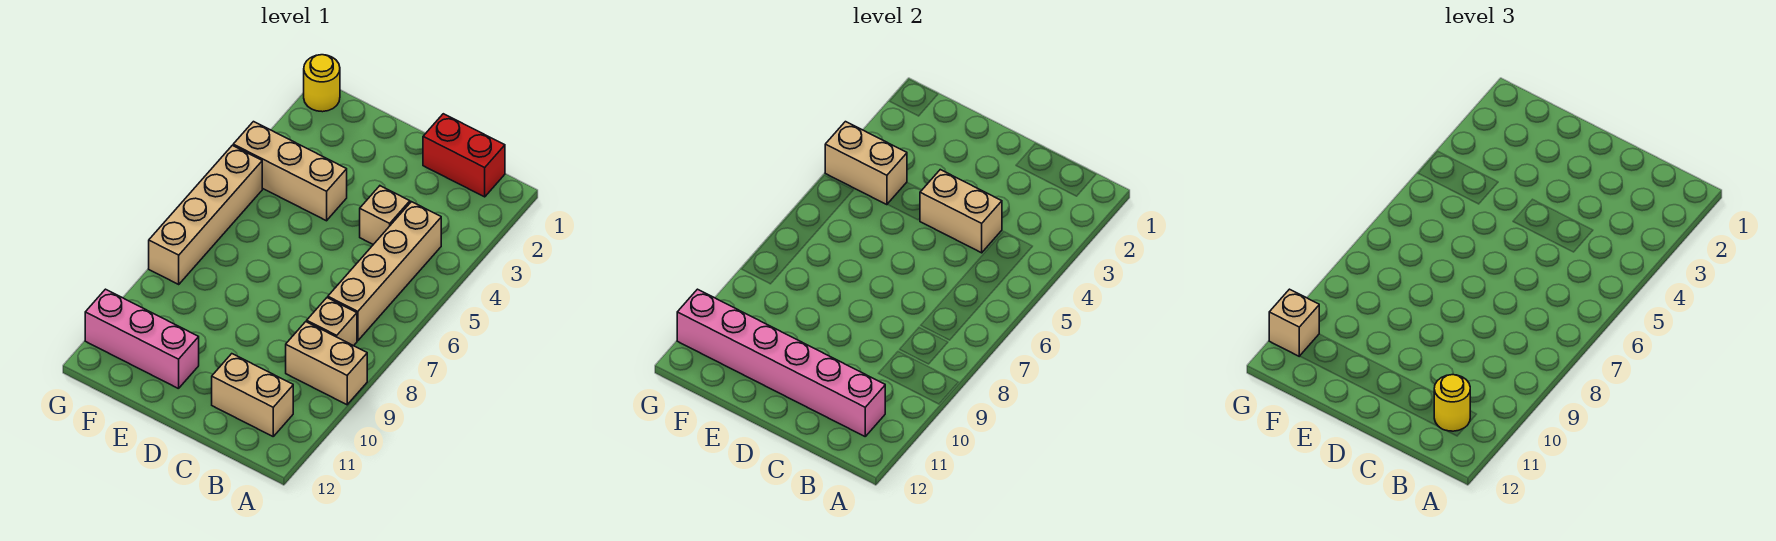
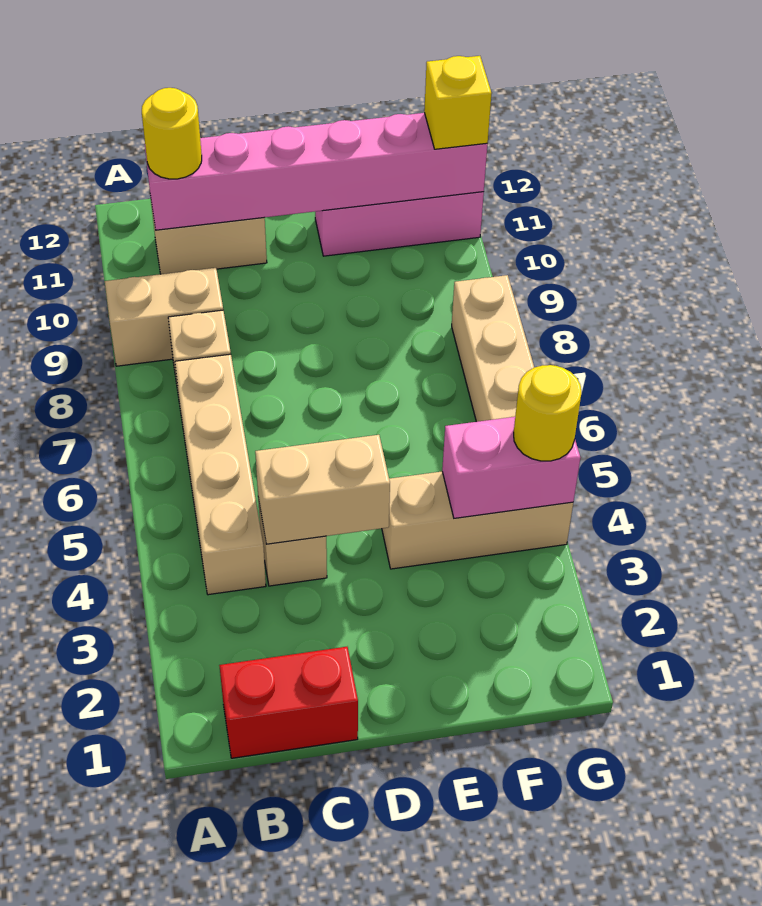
tan 1x2 brick [825,122,907,205] -> pink 1x2 brick [442,417,580,518]
yellow 1x1 round brick [304,55,340,112] -> yellow 1x1 round brick moved to [514,365,581,461]
tan 1x1 brick [1269,289,1319,356] -> yellow 1x1 brick [424,56,492,149]

